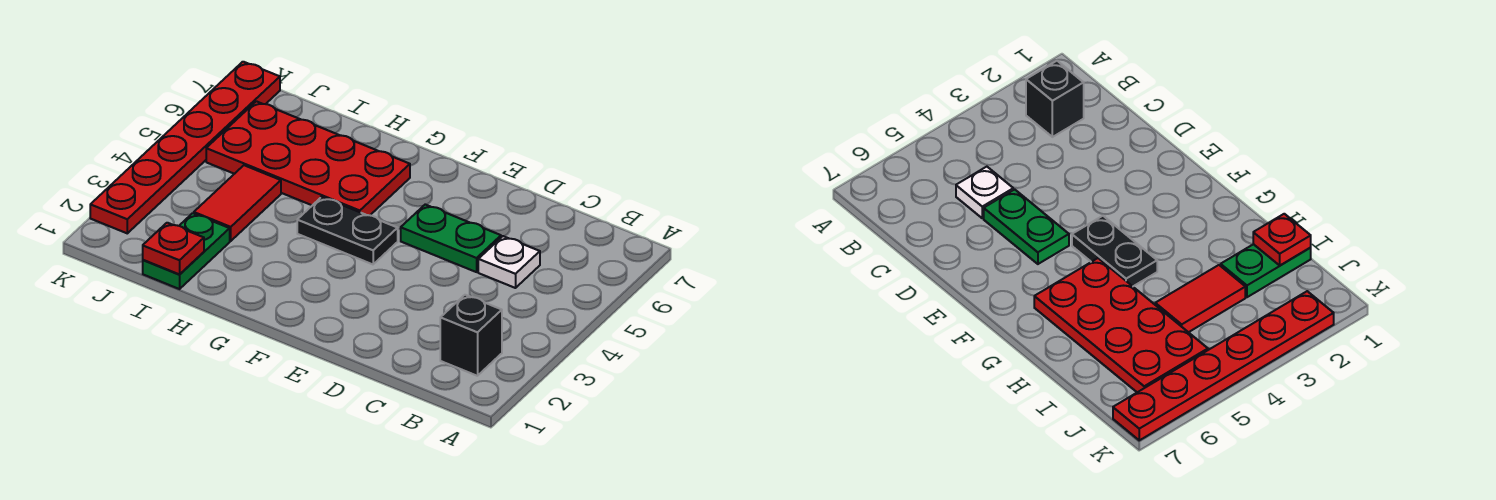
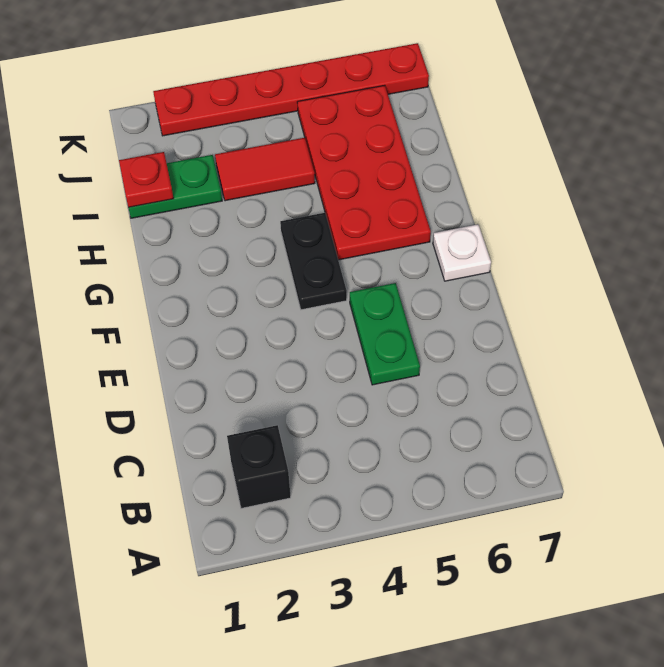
white 1x1 plate [478,236,540,288] -> white 1x1 plate moved to [433,224,491,281]

